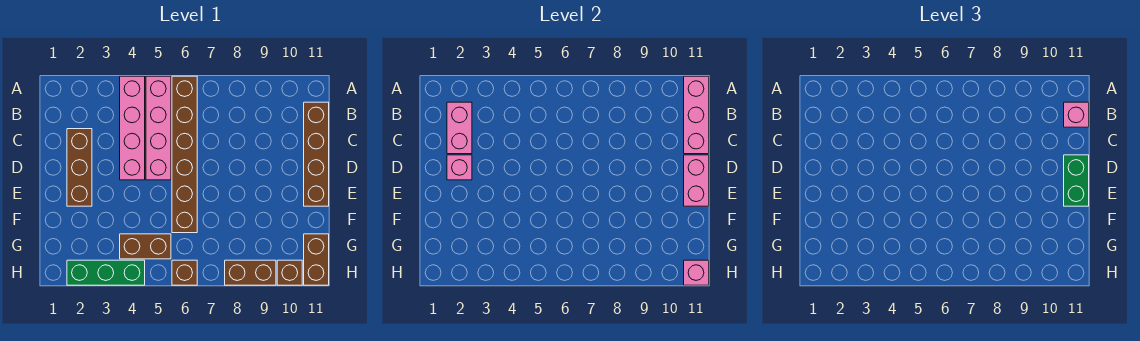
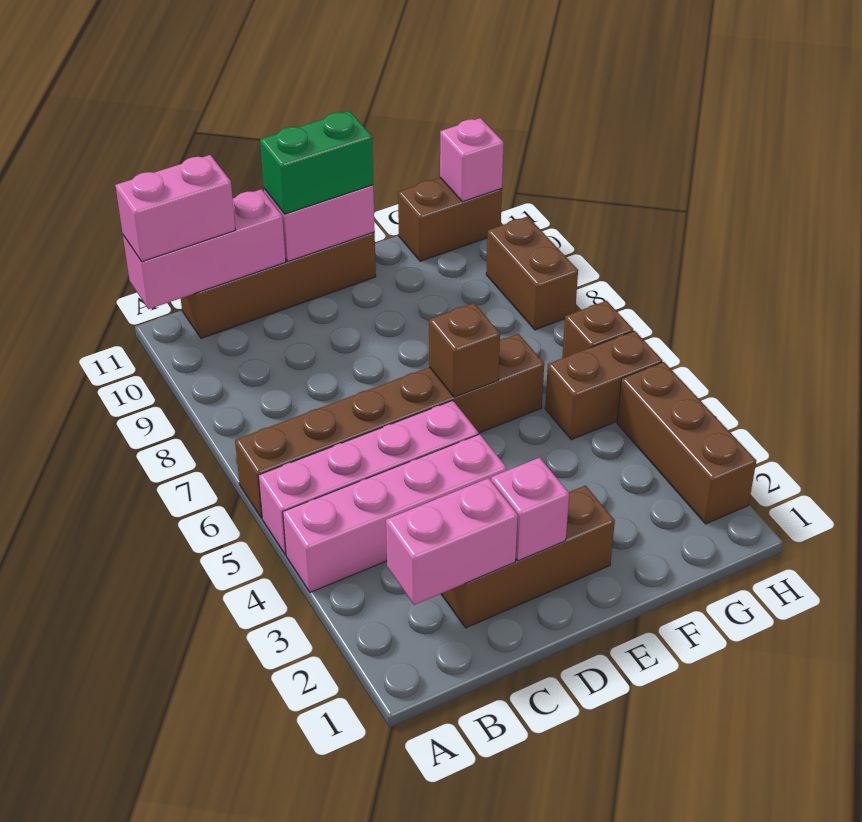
pink 1x1 brick [1064,102,1089,127] -> pink 1x2 brick [115,155,235,262]
brown 1x2 brick [120,234,171,259] -> brown 1x2 brick turned to [545,331,662,440]
green 1x3 brick [67,260,145,285] -> brown 1x3 brick [617,362,756,524]
brown 1x1 brick [277,260,302,285] -> brown 1x1 brick moved to [429,303,500,397]

